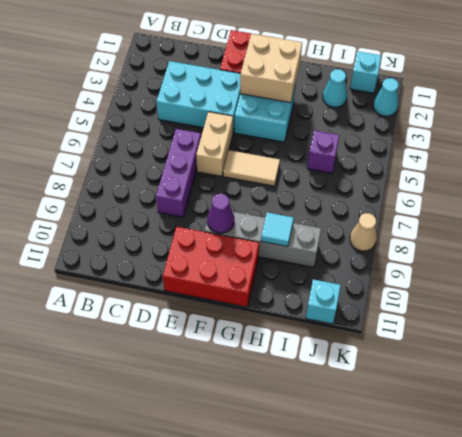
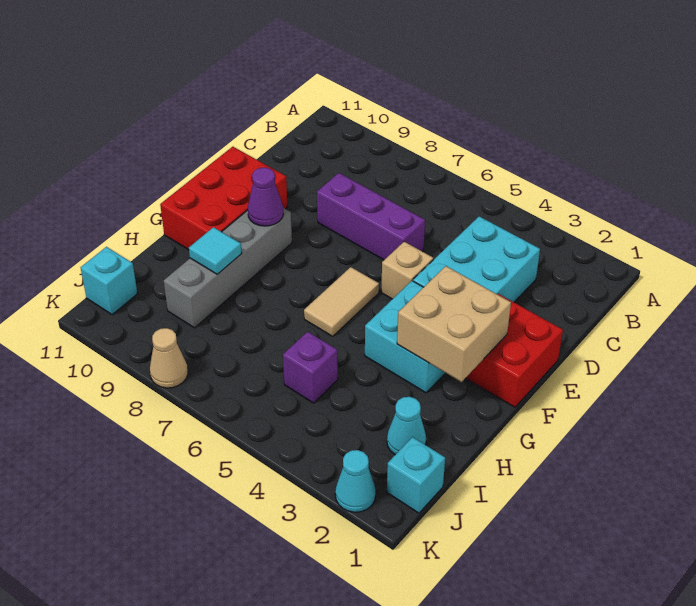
tan 1x2 brick [196,112,233,176] -> tan 1x1 brick [381,242,433,299]

